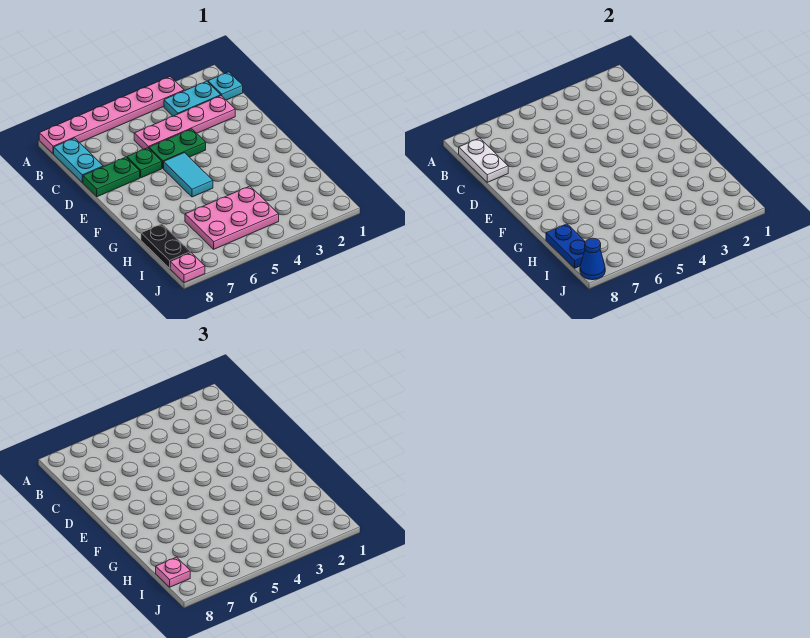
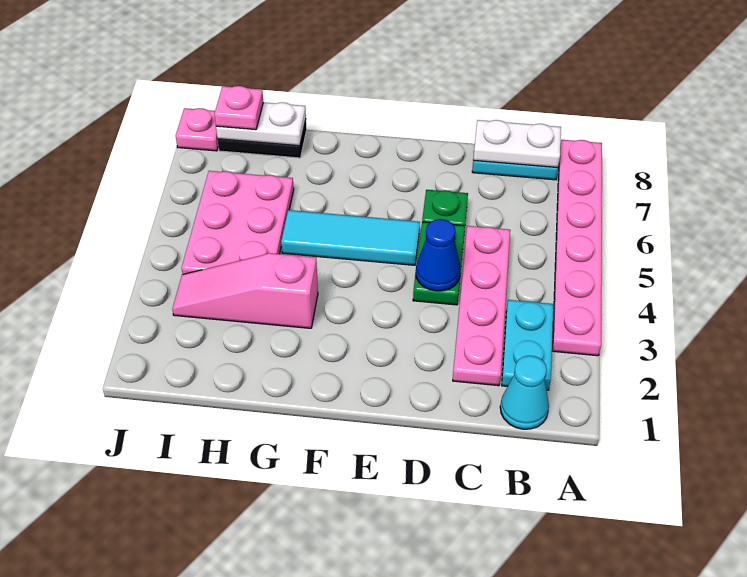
cyan 1x1 plate [208,72,243,100] -> cyan 1x1 cone [500,356,549,429]
green 1x2 plate [83,157,140,197] -> none
cyan 1x2 tile [164,153,213,197] -> cyan 1x3 tile [281,210,420,265]
none -> pink 1x3 slope [172,253,318,328]
blue 1x2 plate [546,224,585,268] -> white 1x2 plate [216,102,306,146]
blue 1x1 cone [580,238,605,280] -> blue 1x1 cone moved to [416,219,461,291]

